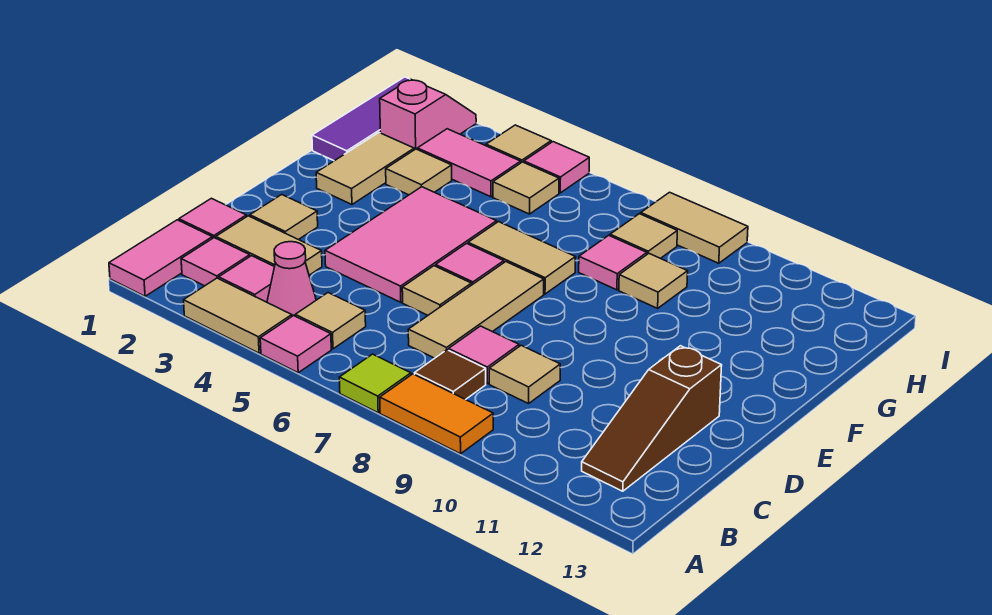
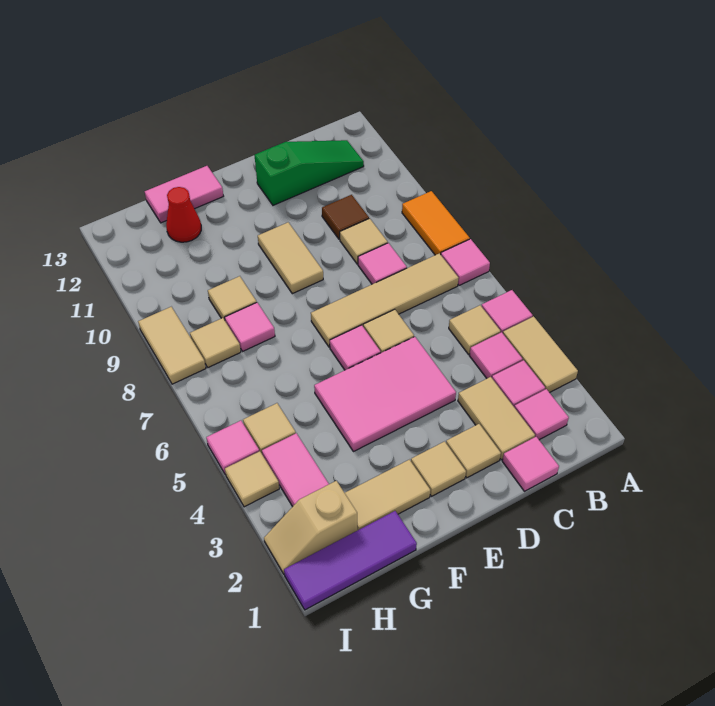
pink 1x2 tile [109,220,212,296] -> pink 1x2 tile moved to [145,166,223,223]
lime 1x1 tile [339,354,411,413] -> pink 1x1 tile [441,239,490,285]
pink 1x1 cone [267,242,316,316] -> pink 1x1 tile [470,332,523,378]
brown 1x1 tile [415,350,486,400] -> brown 1x1 tile moved to [322,195,369,239]
brown 1x3 slope [582,346,722,491] -> green 1x3 slope [254,140,364,205]
tan 1x3 tile [408,262,544,358] -> tan 1x4 tile [311,253,458,347]
tan 1x2 tile [468,222,576,294] -> tan 1x2 tile moved to [258,222,323,294]
tan 1x1 tile [386,149,452,195] -> tan 1x1 tile moved to [411,441,466,496]
none -> red 1x1 cone [166,187,201,242]
pink 1x2 slope [380,79,476,150] -> tan 1x2 slope [264,481,357,574]

